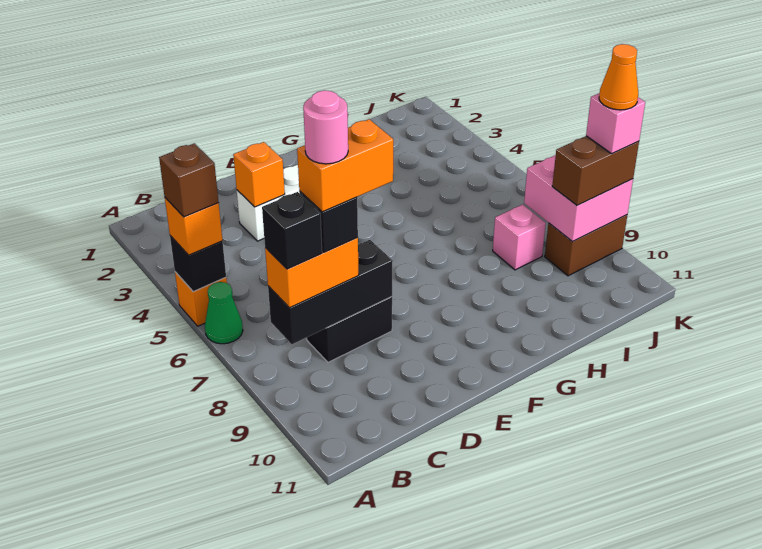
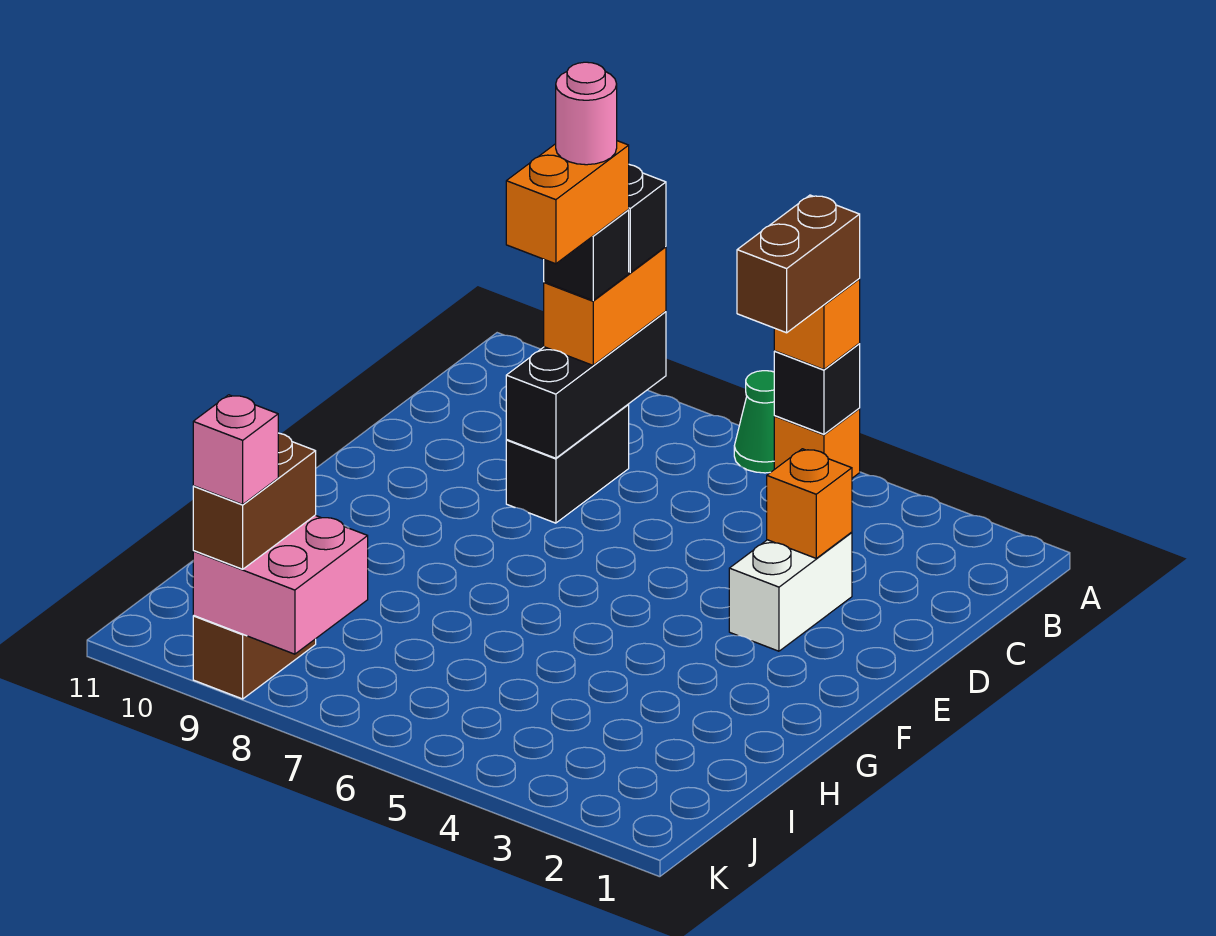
brown 1x1 brick [159,143,219,217] -> brown 1x2 brick [737,195,860,333]
pink 1x1 brick [493,204,546,270] -> none
orange 1x1 cone [599,44,638,110] -> none

